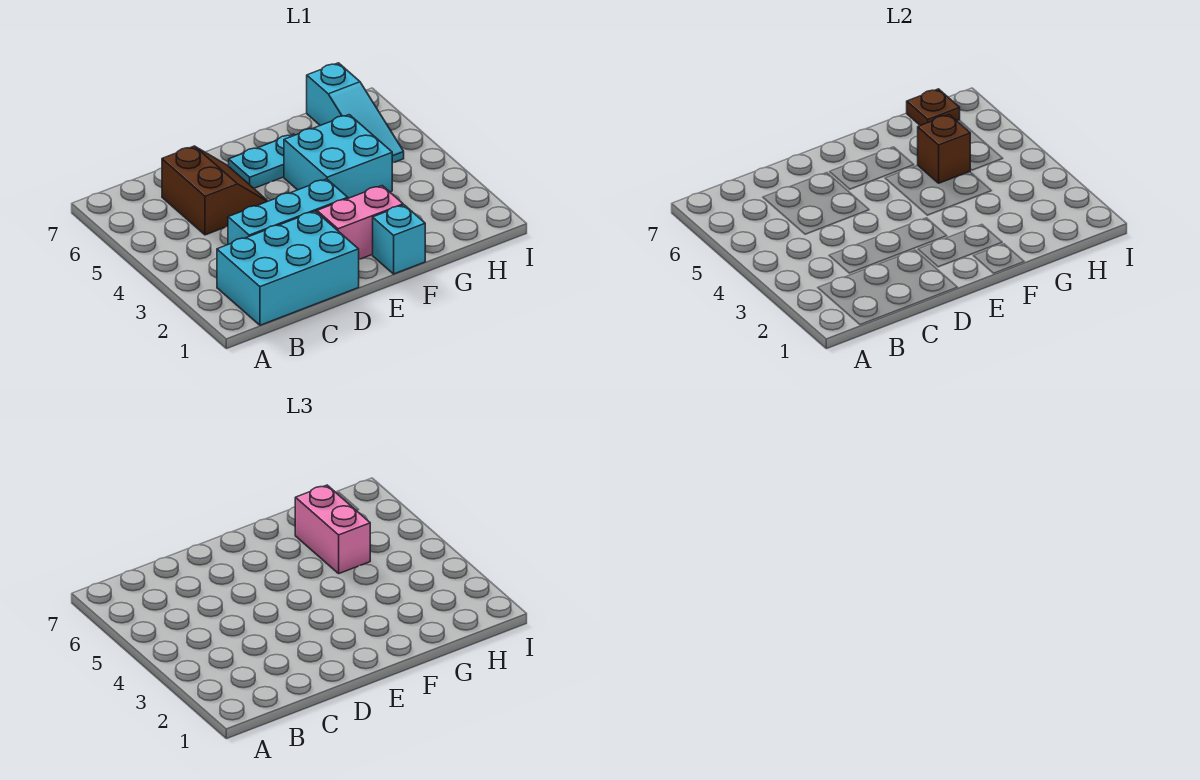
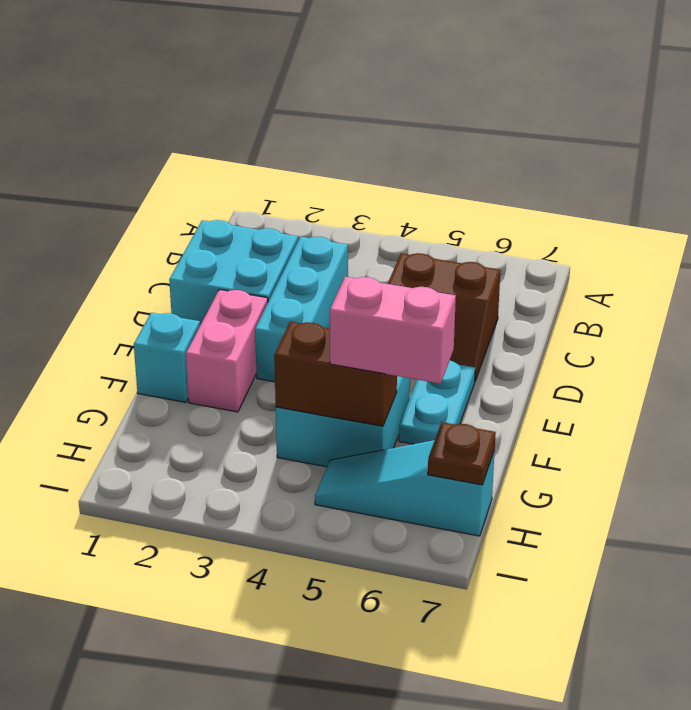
cyan 2x3 brick [217,211,359,325] -> cyan 2x2 brick [169,220,298,325]
brown 1x1 brick [918,115,970,183] -> brown 1x2 brick [274,322,397,426]

